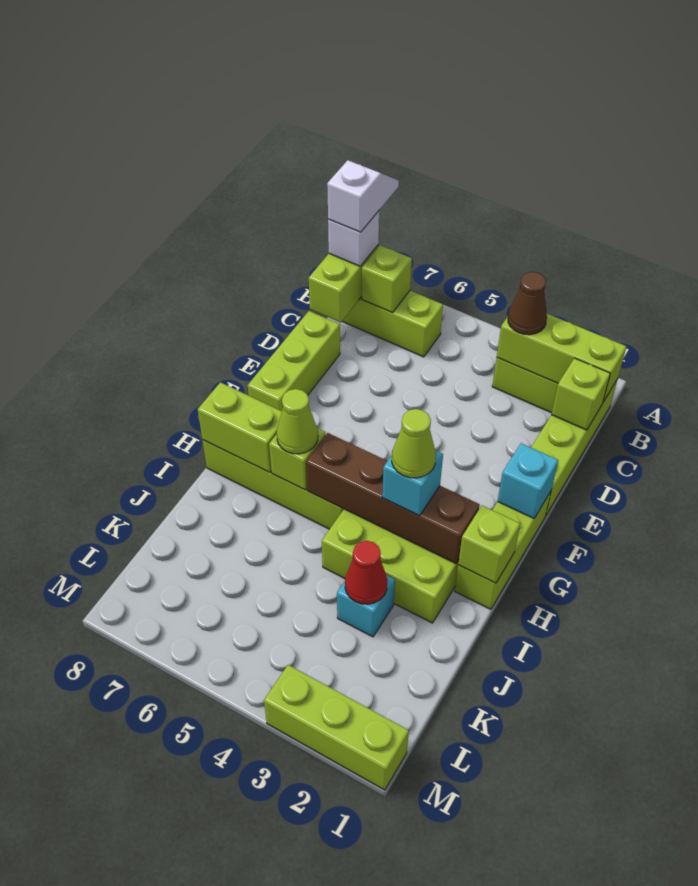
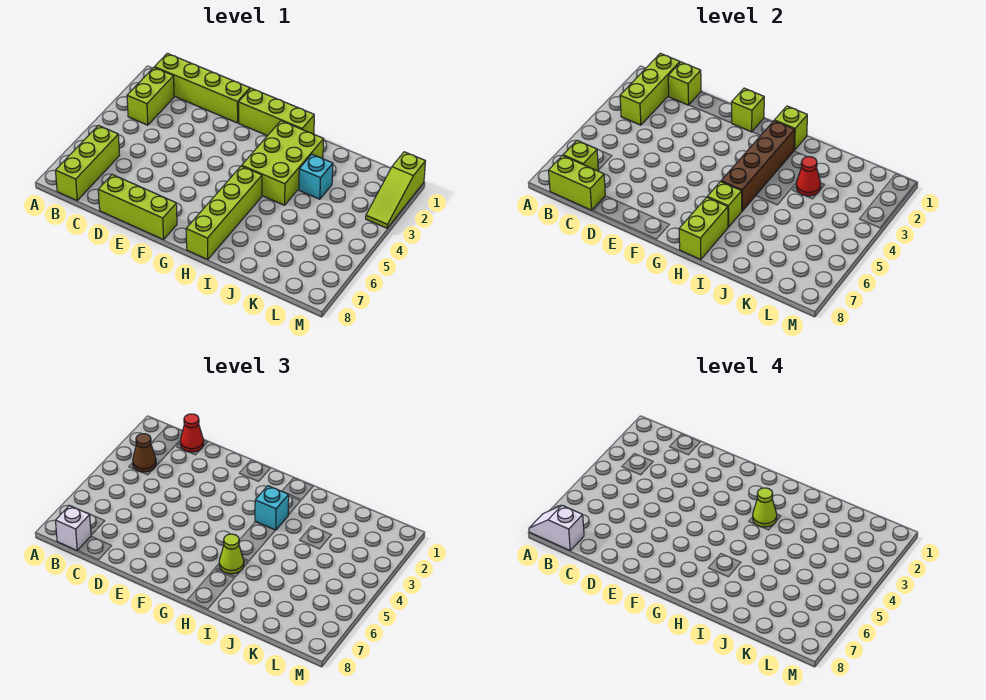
none -> red 1x1 cone [180,414,204,452]
cyan 1x1 brick [498,443,558,518] -> lime 1x1 brick [731,88,764,132]
lime 1x3 brick [264,665,409,790] -> lime 1x3 slope [366,152,425,228]

